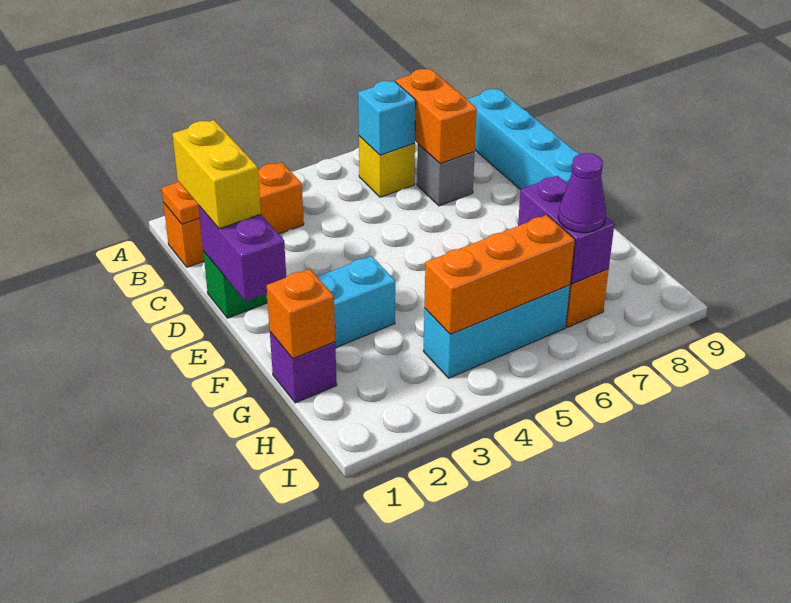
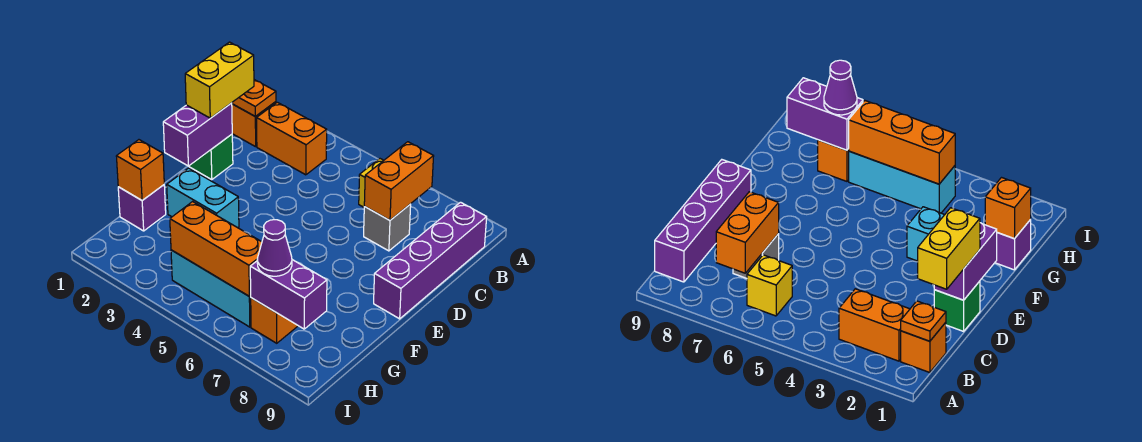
cyan 1x1 brick [358,81,416,155] -> none
cyan 1x4 brick [467,89,579,190] -> purple 1x4 brick [374,202,487,319]
purple 1x2 brick [518,176,614,284] -> purple 1x2 brick turned to [250,260,327,329]

